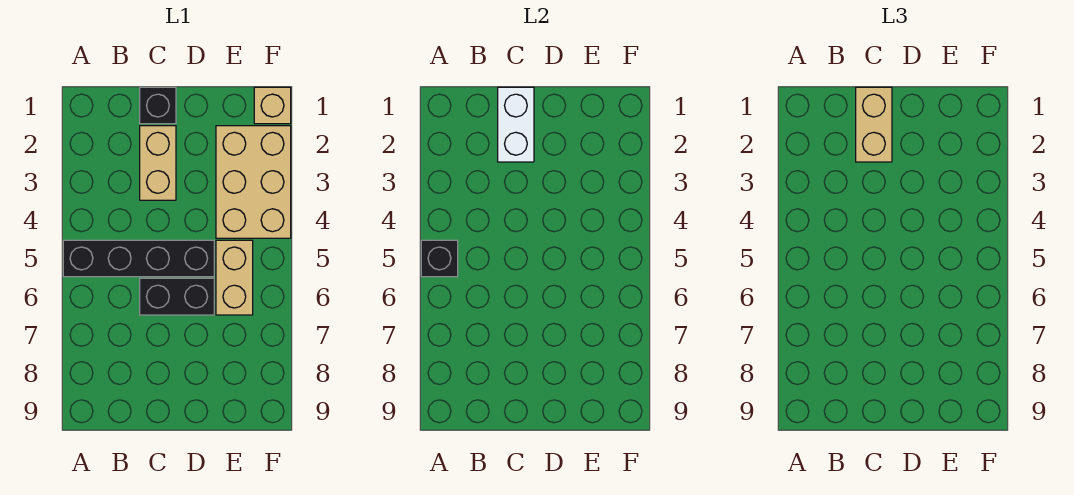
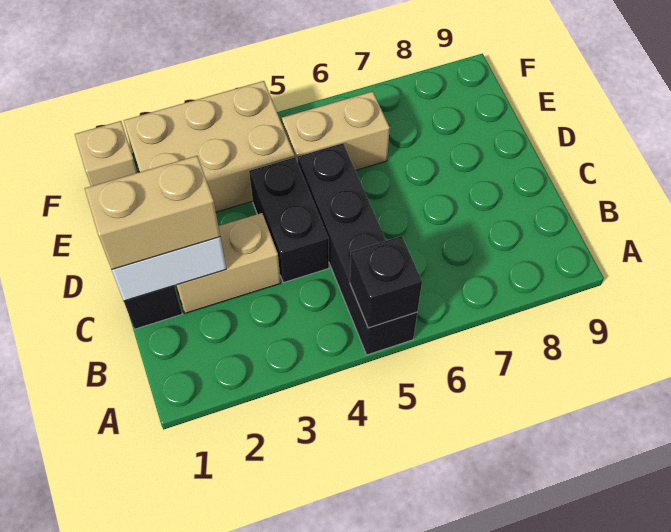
black 1x2 brick [140,278,214,315] -> black 1x2 brick moved to [249,157,329,283]

